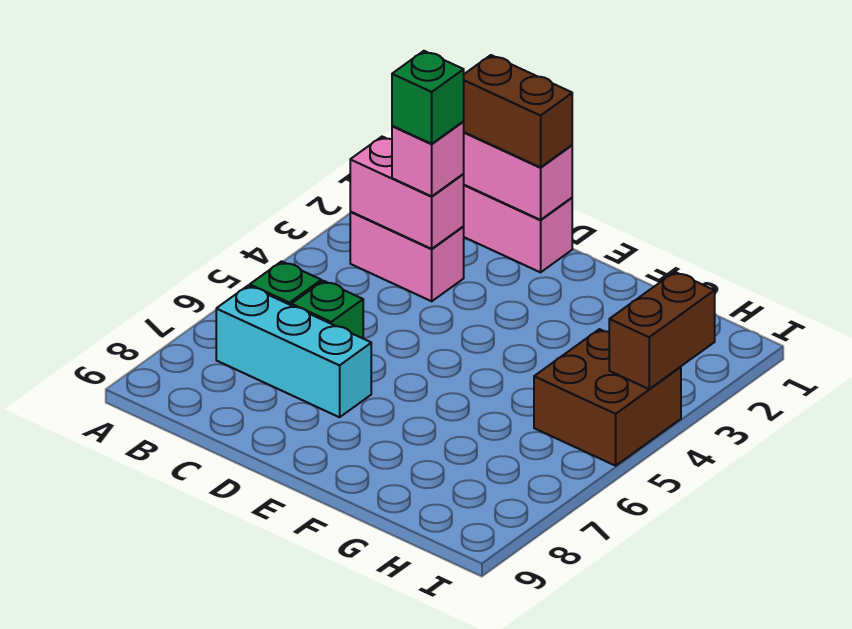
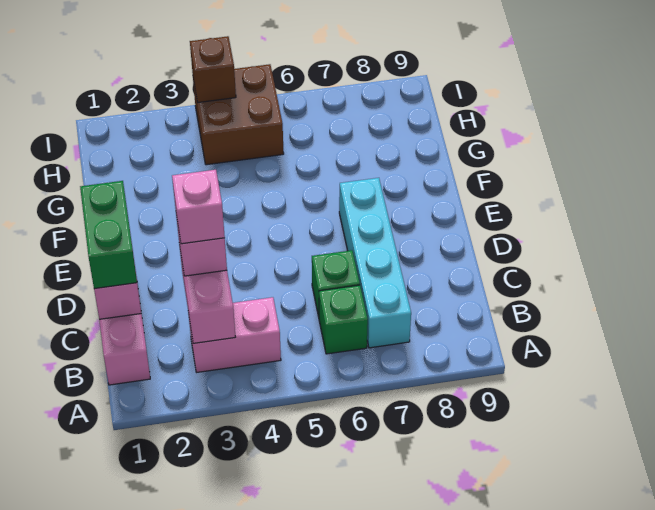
pink 1x2 brick [350,212,464,301] -> pink 1x2 brick turned to [188,297,281,372]
cyan 1x3 brick [216,286,371,417] -> cyan 1x4 brick [339,178,411,348]
brown 1x2 brick [463,55,572,167] -> green 1x2 brick [80,181,137,289]
green 1x1 brick [392,51,464,144] -> pink 1x1 brick [172,170,225,244]
brown 1x2 brick [609,272,715,389] -> brown 1x1 brick [190,36,236,103]

